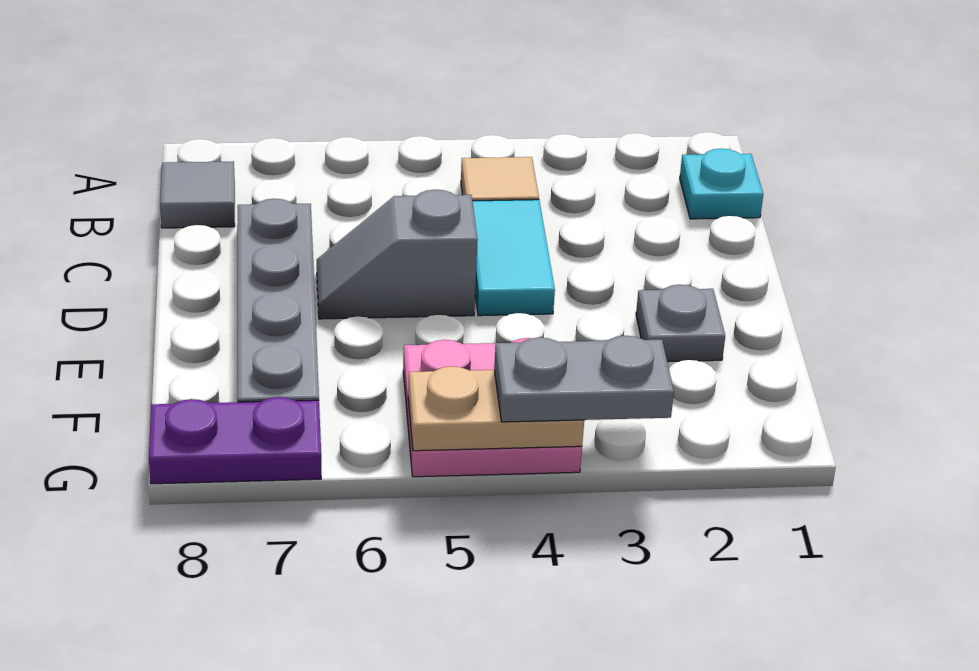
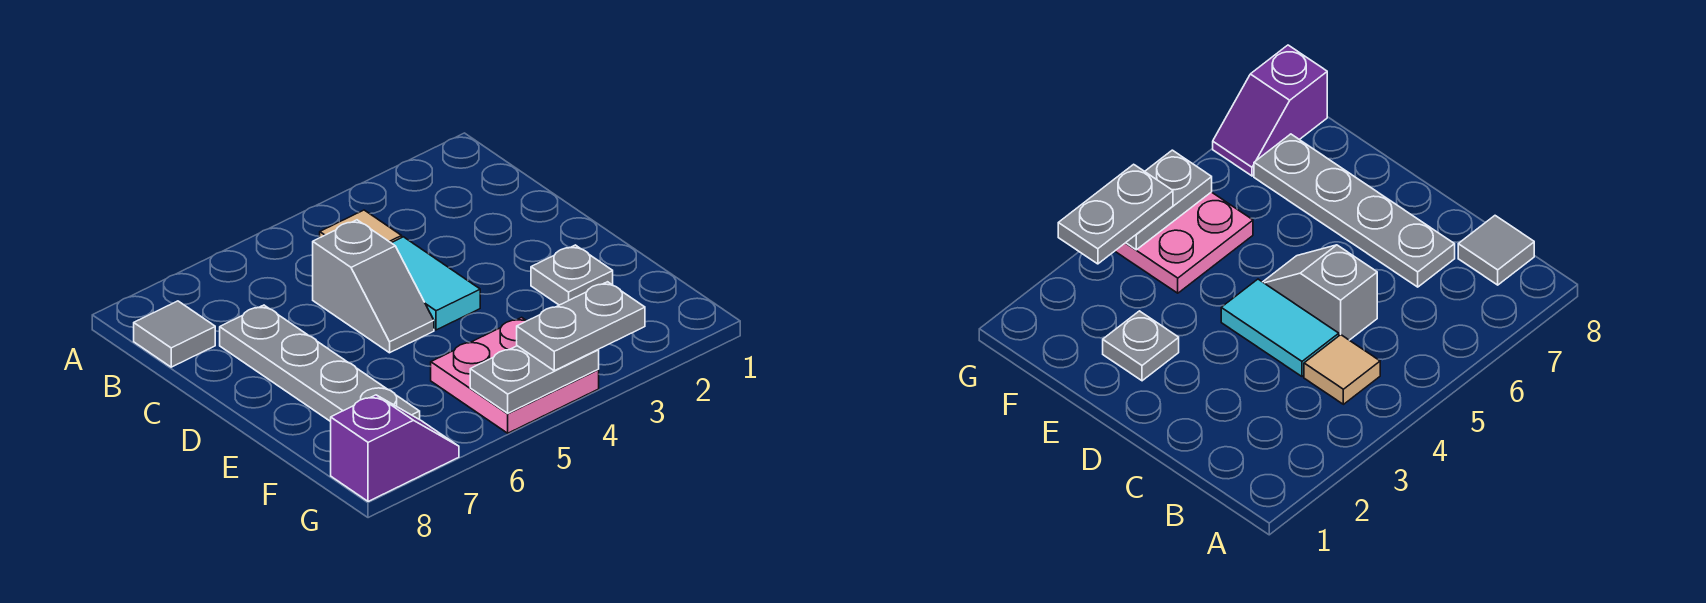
cyan 1x1 plate [680,149,763,219] -> none
grey 1x2 slope [317,189,478,319] -> grey 1x2 slope turned to [313,220,434,353]
tan 1x2 plate [408,366,584,451] -> grey 1x2 plate [470,346,599,413]
purple 1x2 plate [149,397,321,484] -> purple 1x2 slope [331,395,459,501]

